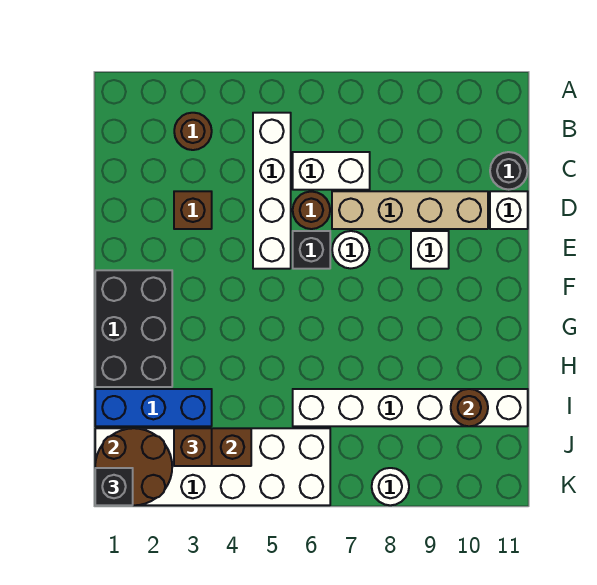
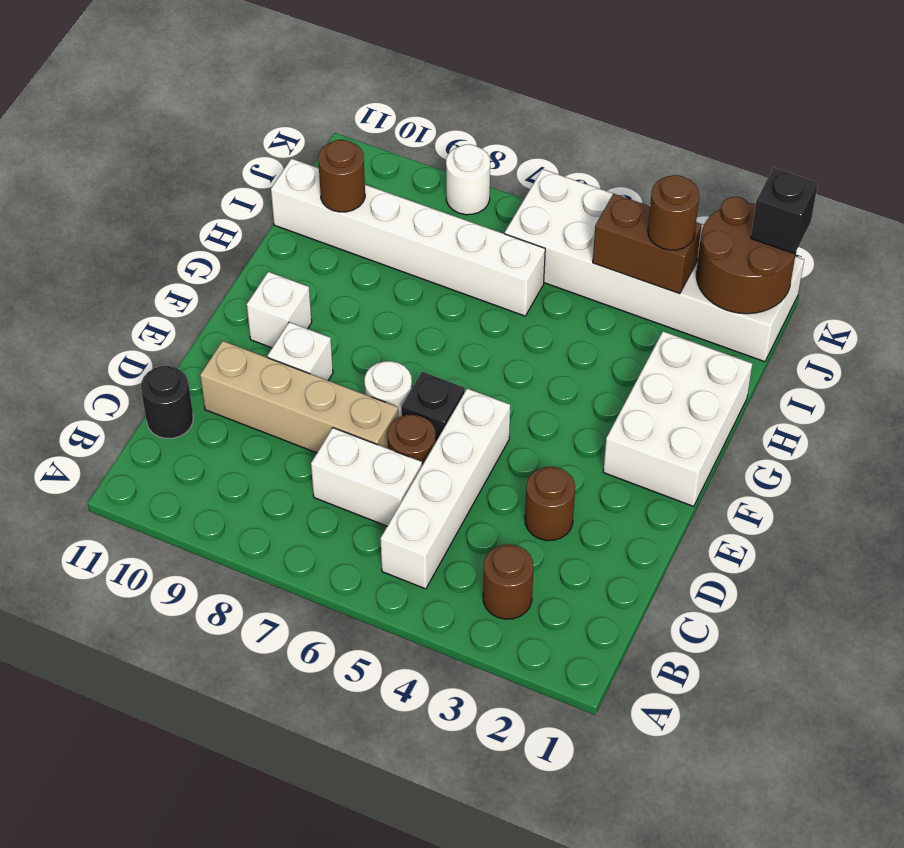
brown 1x1 brick [174,191,212,229] -> brown 1x1 round brick [525,467,575,541]
white 1x1 brick [490,191,528,229] -> white 1x1 brick moved to [247,272,312,348]
black 2x3 brick [95,270,172,387] -> white 2x3 brick [603,331,752,506]
blue 1x3 brick [95,389,212,426] -> none
brown 1x1 brick [174,428,212,466] -> brown 1x1 round brick [648,175,699,250]

